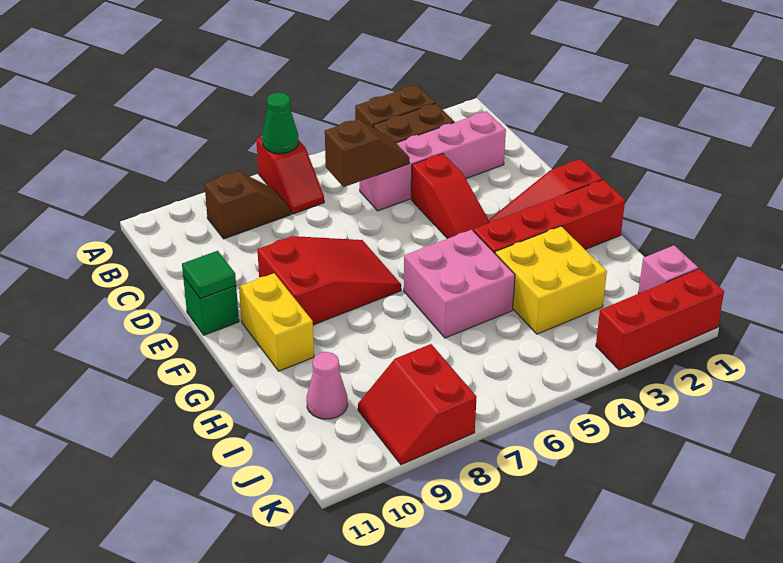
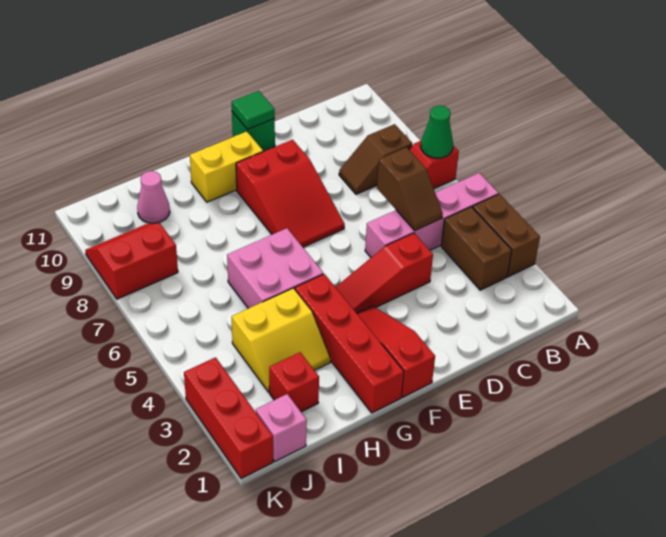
brown 1x2 slope [204,171,291,239] -> brown 1x2 slope turned to [339,124,412,194]
pink 1x4 brick [360,111,506,211] -> pink 1x4 brick turned to [365,173,498,257]
yellow 2x2 brick [495,226,607,334] -> yellow 2x2 slope [232,288,330,392]
none -> red 1x1 brick [269,352,319,412]

